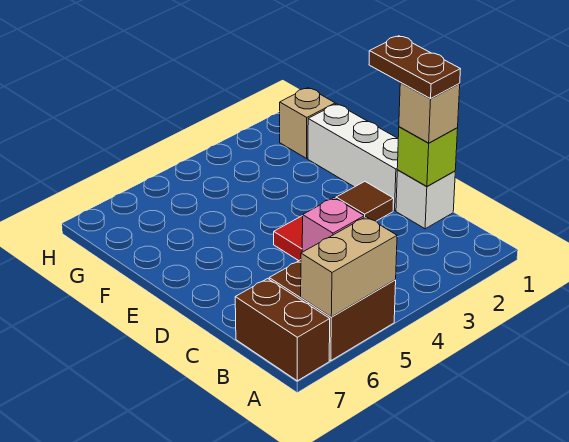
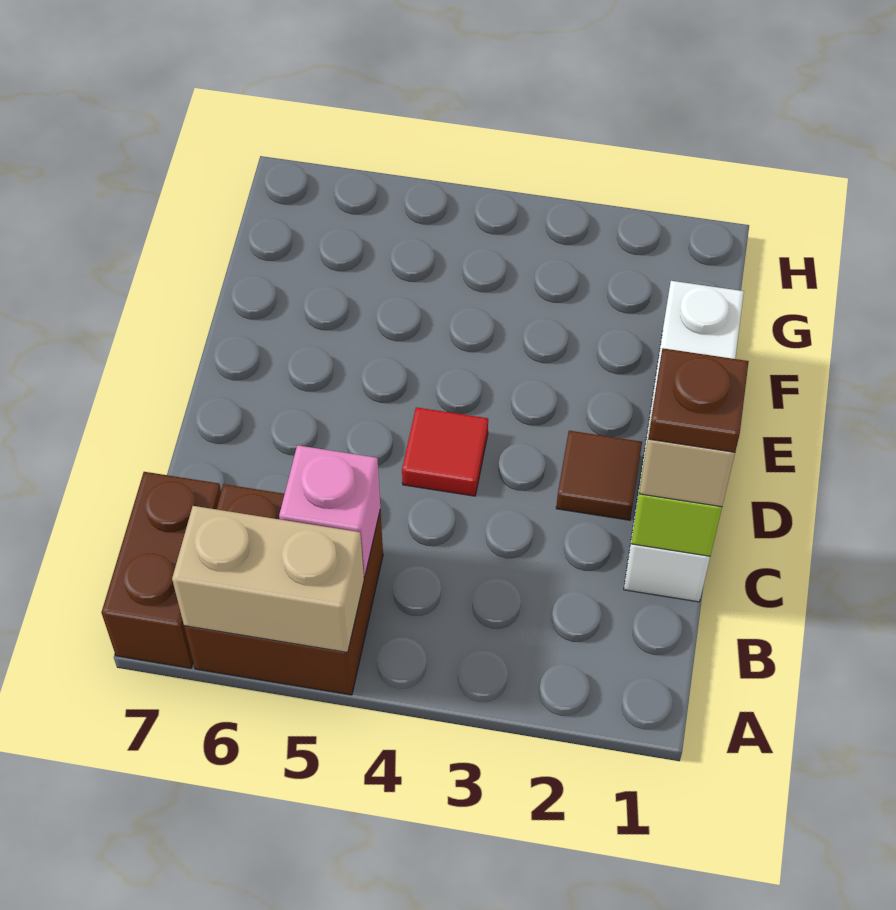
brown 1x2 plate [369,36,460,99] -> brown 1x1 plate [649,348,749,452]
tan 1x1 brick [280,88,335,158] -> none

